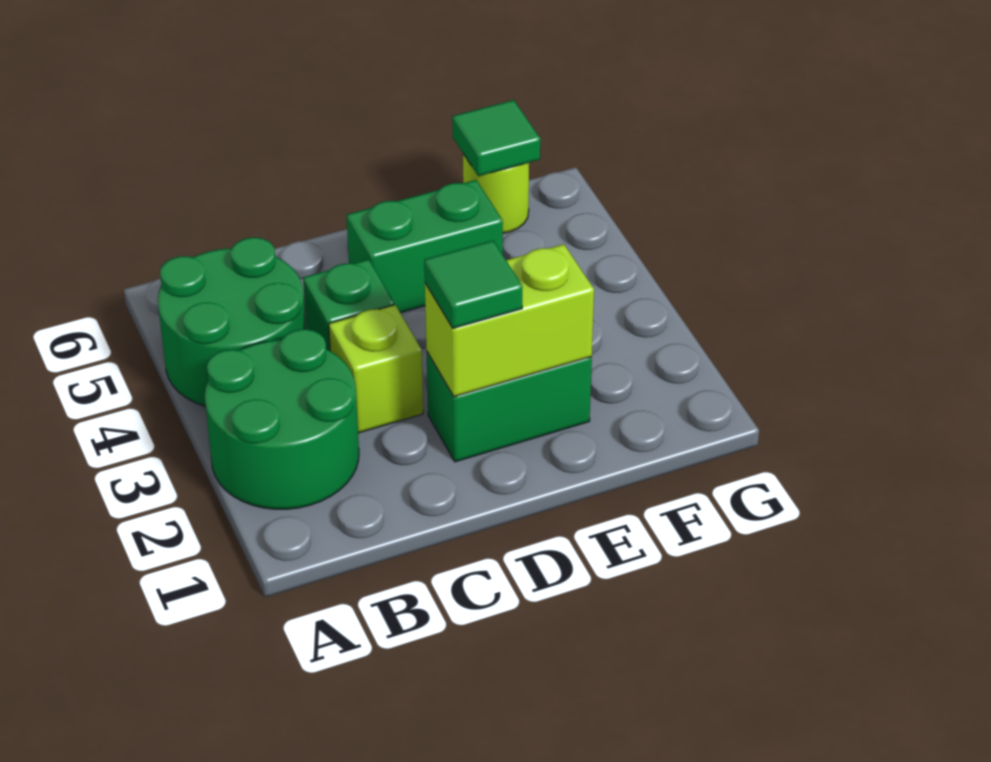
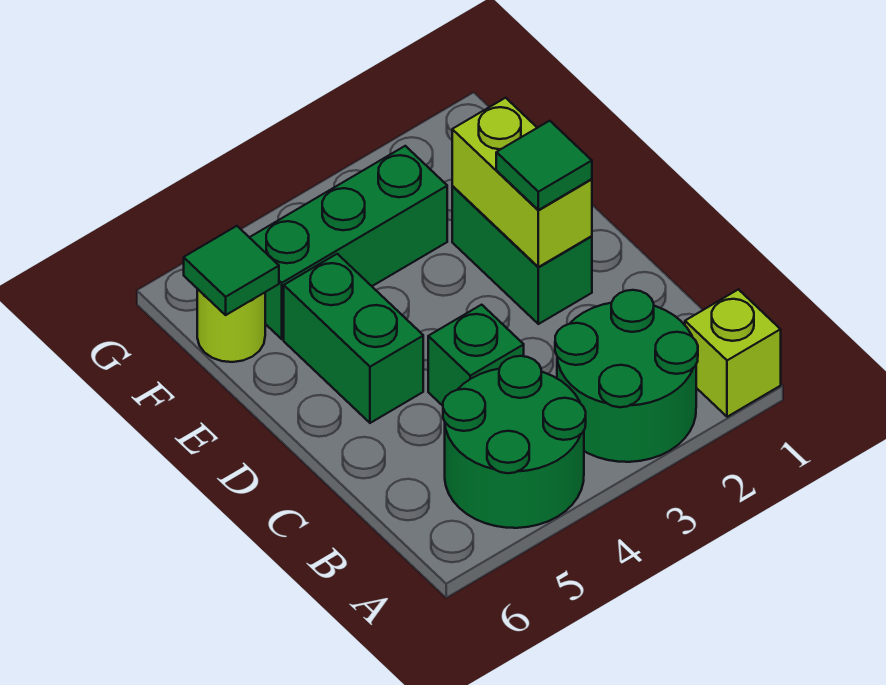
lime 1x1 brick [329,305,423,433] -> lime 1x1 brick moved to [685,289,781,417]
none -> green 1x3 brick [249,146,447,339]

